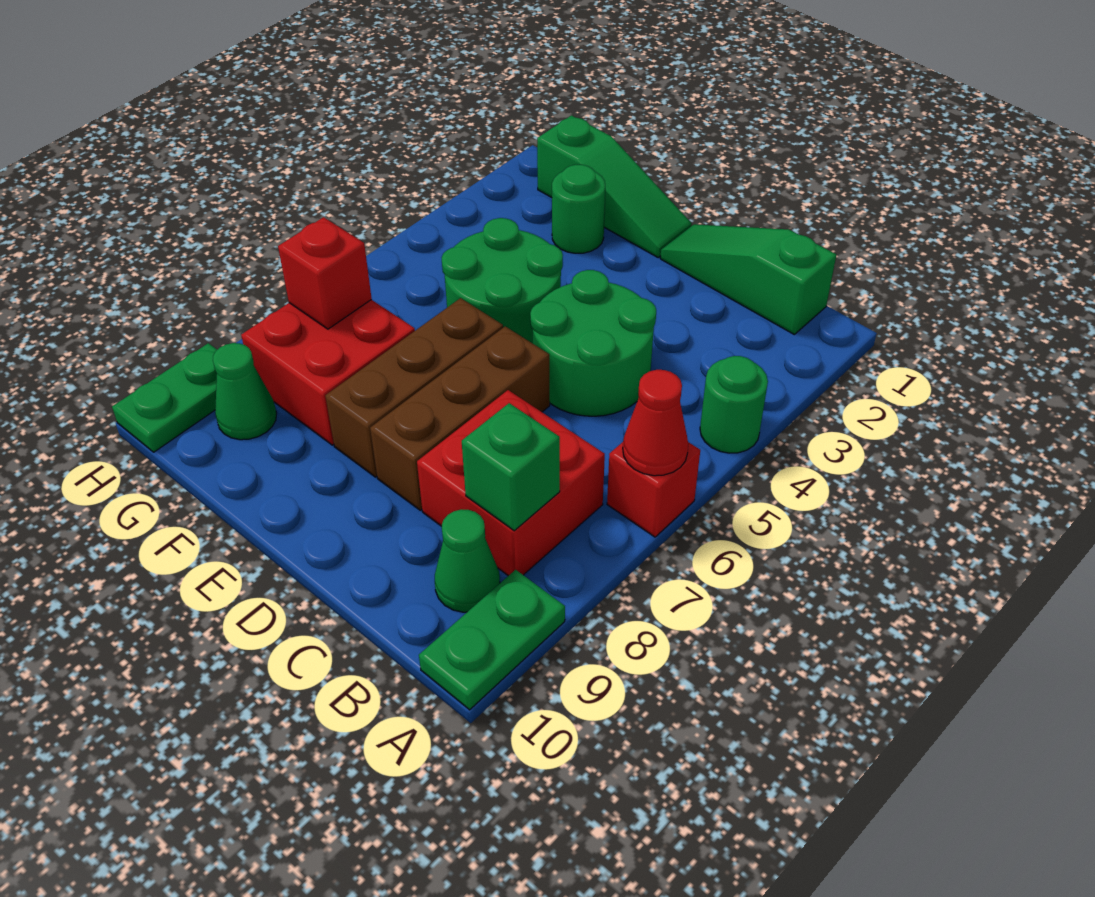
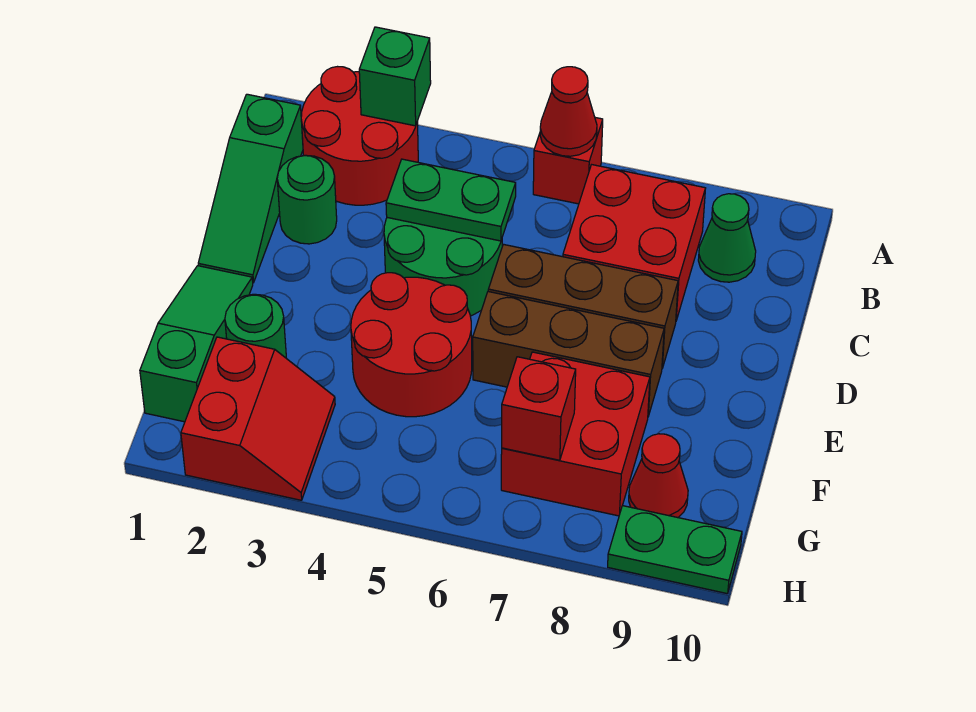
none -> red 2x2 round brick [301,67,418,205]
green 1x1 round brick [700,356,768,453] -> green 1x1 round brick moved to [277,155,337,244]
green 1x2 plate [419,570,565,710] -> green 1x2 plate moved to [386,159,516,241]
green 1x1 brick [462,403,560,531] -> green 1x1 brick moved to [359,27,431,126]
green 2x2 round brick [442,218,563,343] -> red 2x2 round brick [351,273,472,417]
none -> red 2x2 slope [181,337,335,500]
green 1x1 cone [213,343,277,440] -> red 1x1 cone [629,434,688,518]

